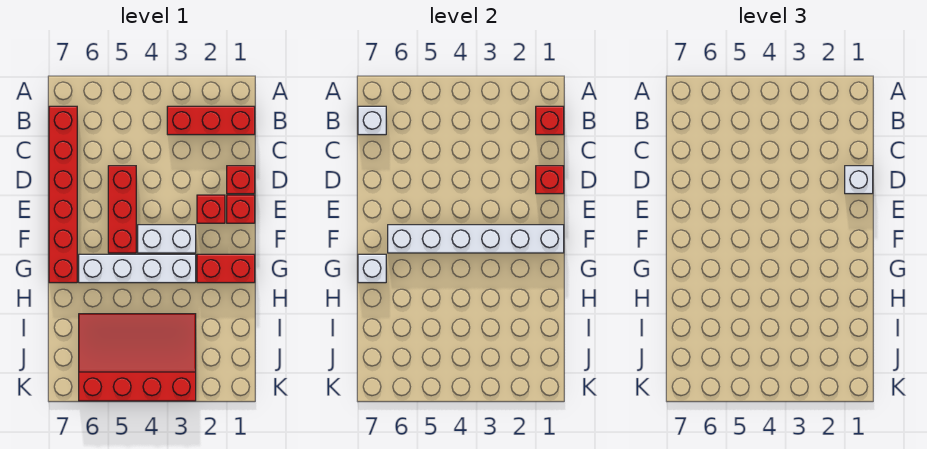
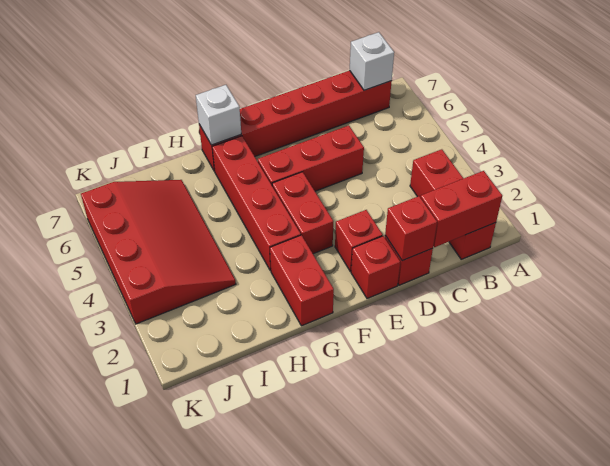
red 1x1 brick [536,106,564,135] -> red 1x2 brick [421,171,502,247]
white 1x1 brick [845,166,873,194] -> none
white 1x6 brick [388,225,564,253] -> none
white 1x2 brick [138,225,196,253] -> red 1x2 brick [272,172,333,254]
white 1x4 brick [79,254,196,283] -> red 1x4 brick [212,136,301,271]

